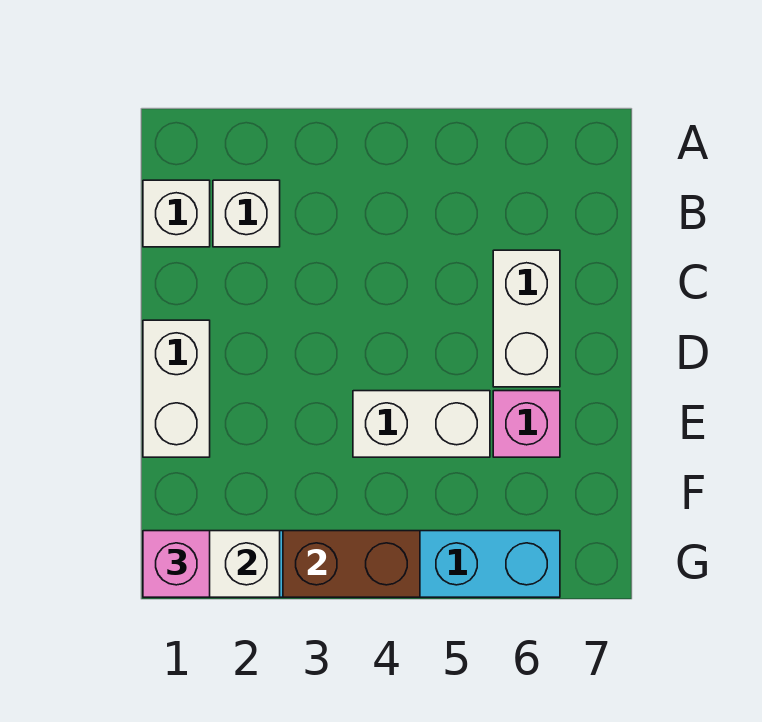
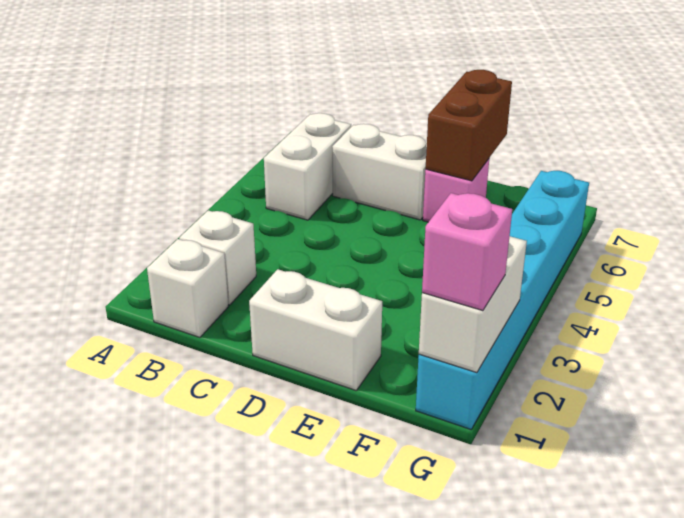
white 1x2 brick [353,391,490,457] -> white 1x2 brick moved to [264,113,351,220]
brown 1x2 brick [283,531,420,597] -> brown 1x2 brick moved to [426,70,512,181]

